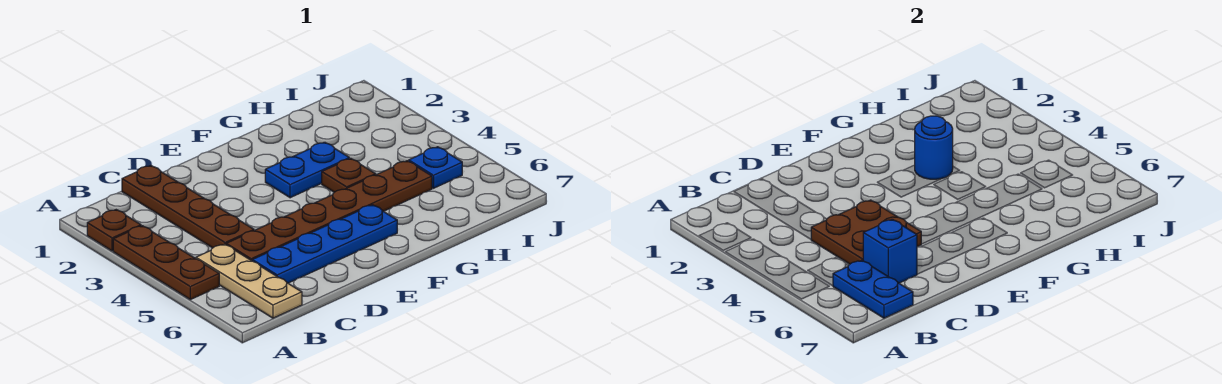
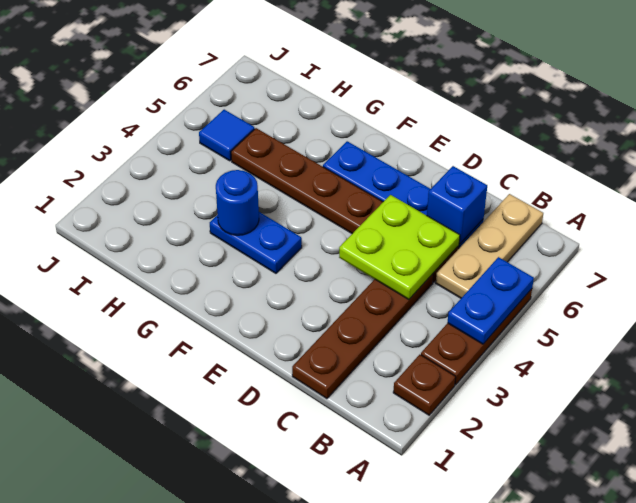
blue 1x2 plate [833,260,913,318] -> blue 1x2 plate moved to [447,257,534,344]
brown 2x2 plate [811,200,921,264] -> lime 2x2 plate [339,195,460,300]
brown 1x1 plate [322,158,376,192] -> none
blue 1x1 plate [409,147,462,188] -> blue 1x1 tile [199,110,255,161]

